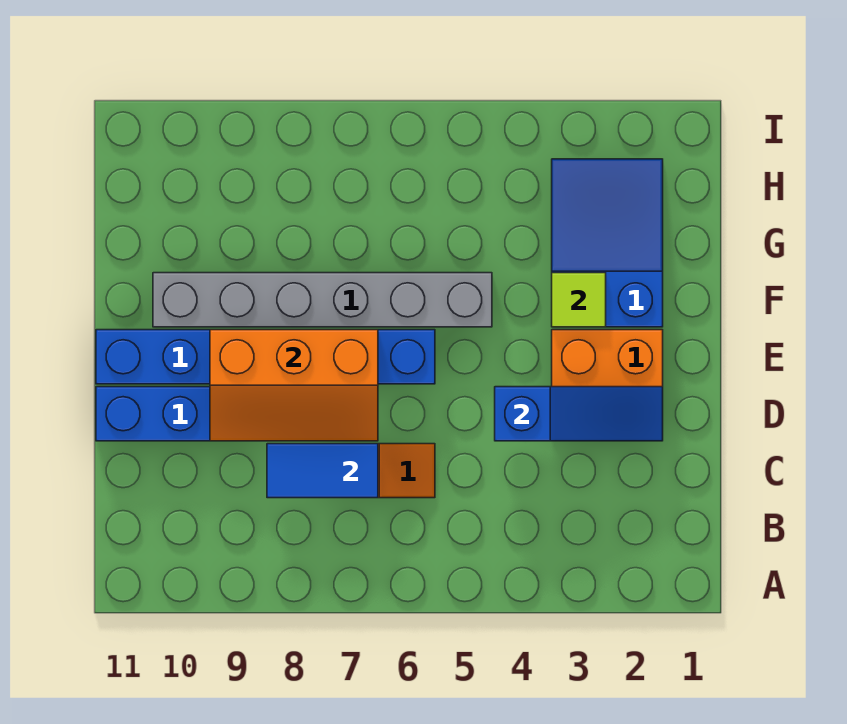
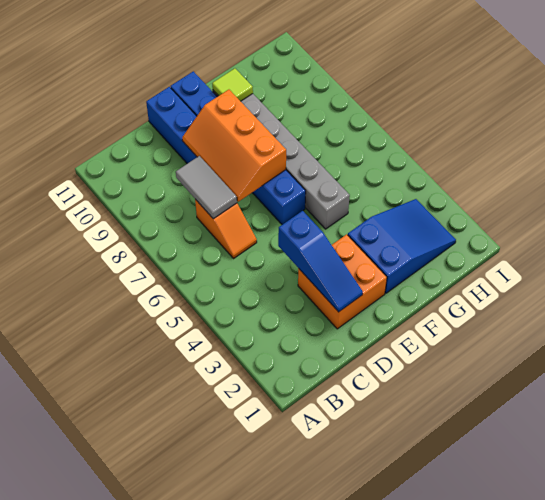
blue 1x2 tile [267,444,378,498] -> grey 1x2 tile [176,156,237,219]
lime 1x1 tile [552,273,606,327] -> lime 1x1 tile moved to [212,68,253,101]

